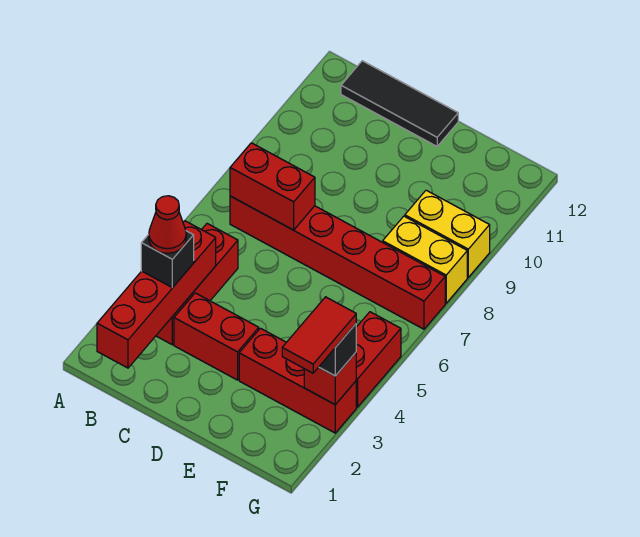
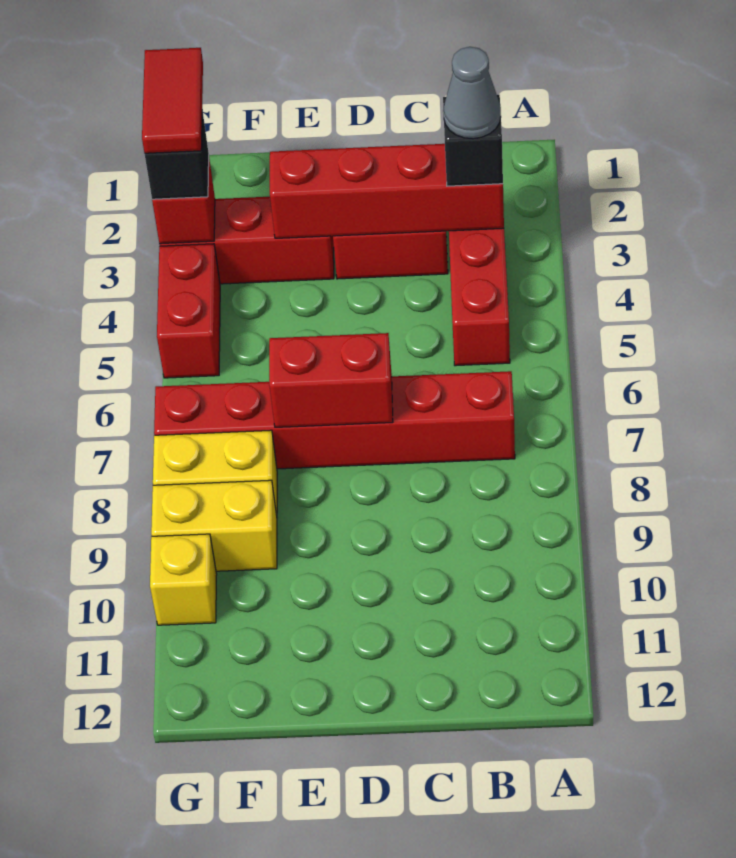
red 1x4 brick [97,221,216,368] -> red 1x4 brick turned to [270,144,504,238]
red 1x1 cone [149,196,186,253] -> grey 1x1 cone [443,47,501,139]
red 1x2 brick [230,143,315,230] -> red 1x2 brick moved to [269,333,393,427]
black 1x3 tile [341,61,458,146] -> none
none -> yellow 1x1 brick [150,534,217,625]

